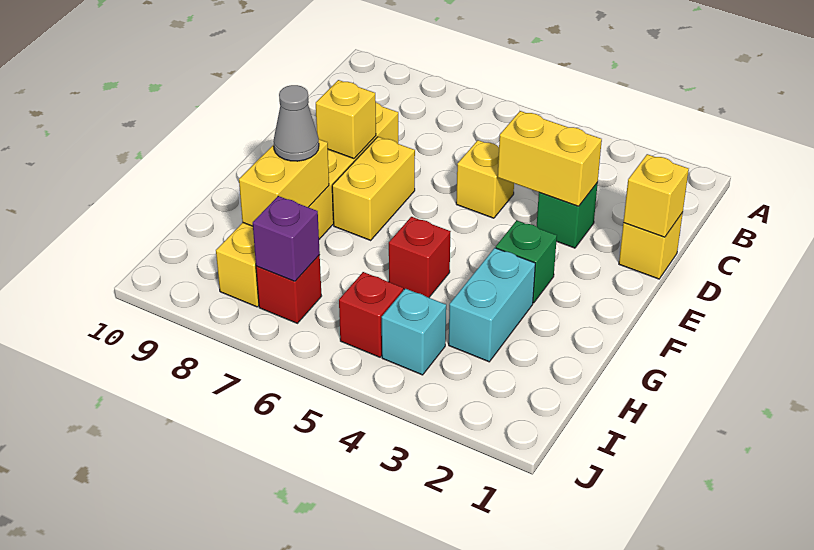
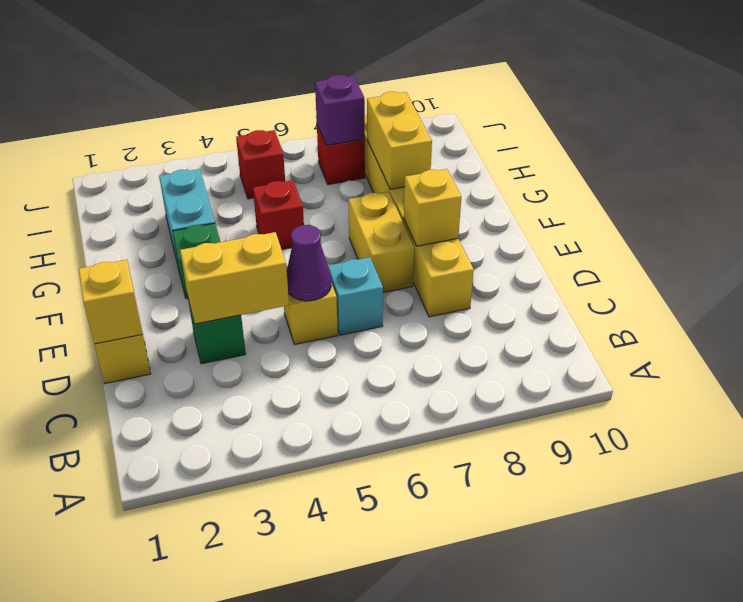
none -> purple 1x1 cone [287,225,331,301]
grey 1x1 cone [273,85,319,161] -> none
cyan 1x1 brick [382,289,446,375] -> cyan 1x1 brick moved to [328,257,383,335]

